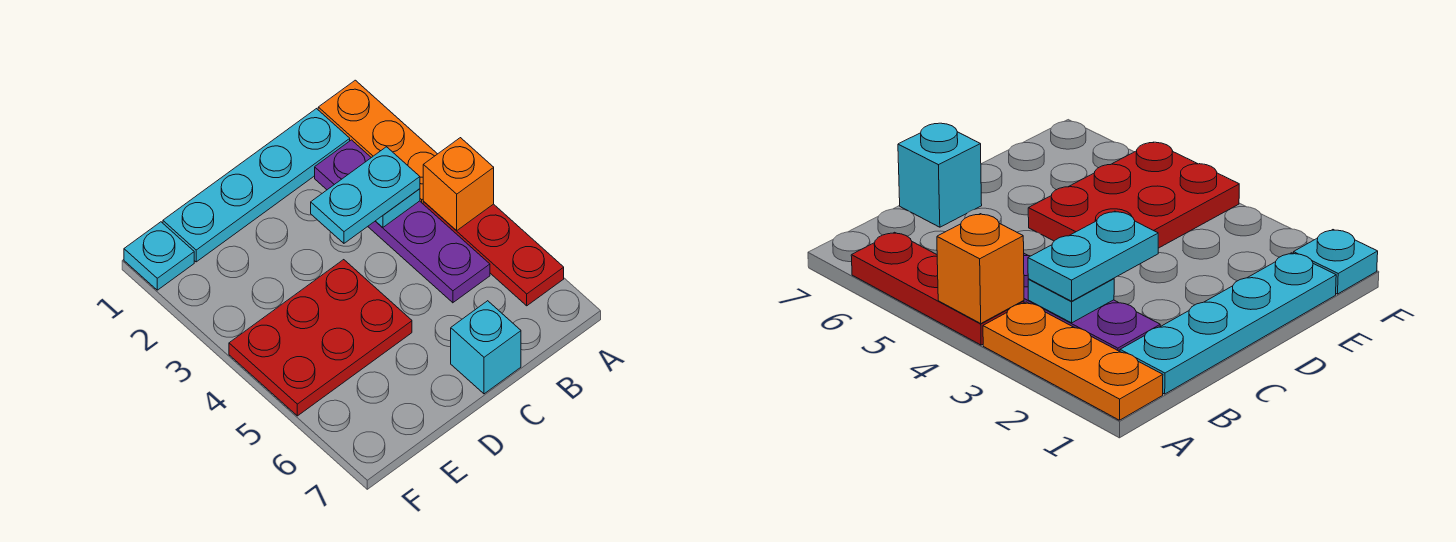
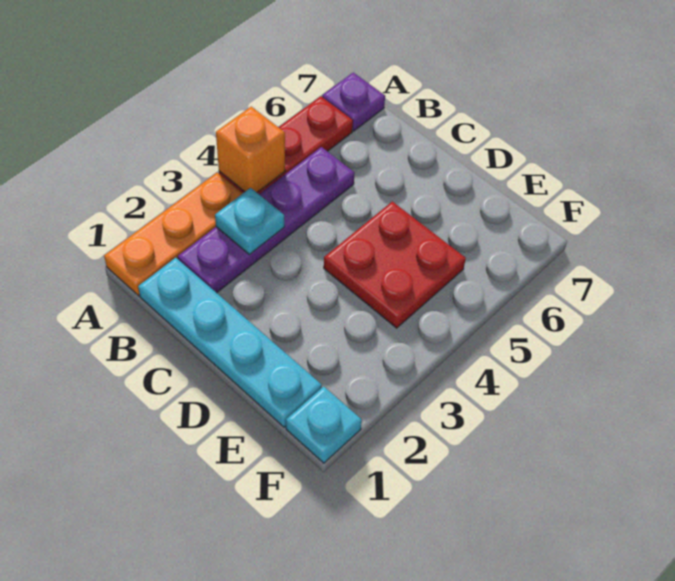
none -> purple 1x1 plate [322,73,385,131]
cyan 1x2 plate [311,147,420,243] -> none
cyan 1x1 brick [451,301,521,394] -> none
red 2x3 plate [229,260,412,416] -> red 2x2 plate [324,202,466,328]

